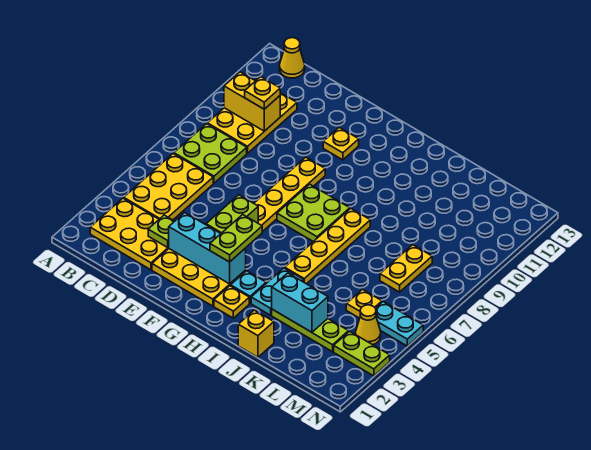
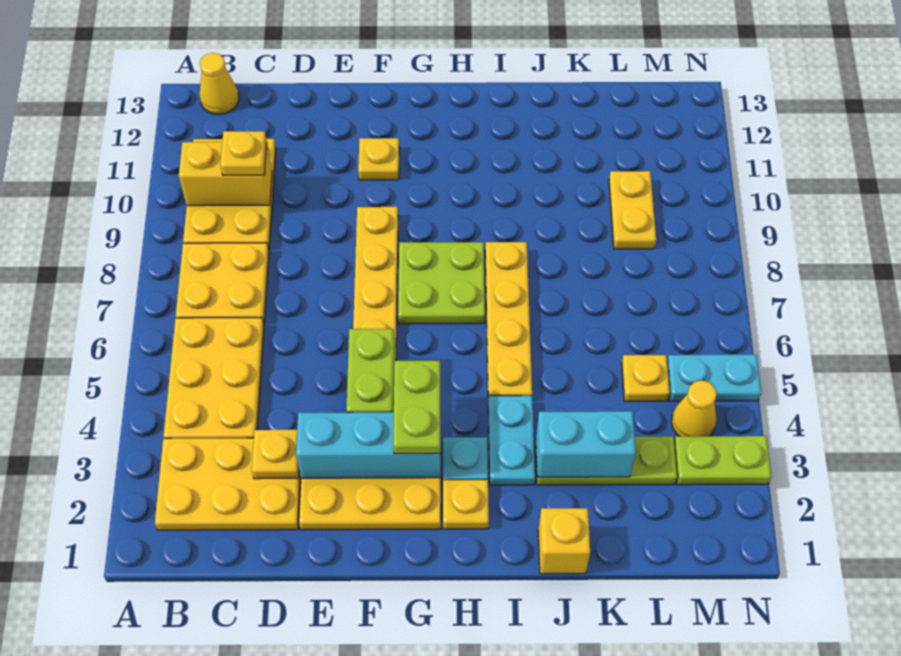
lime 2x2 plate [174,124,247,183] -> yellow 2x2 plate [176,243,269,323]
lime 1x1 plate [148,215,175,247] -> yellow 1x1 plate [252,430,299,479]
yellow 1x2 plate [380,245,432,292] -> yellow 1x2 plate moved to [609,171,656,249]

